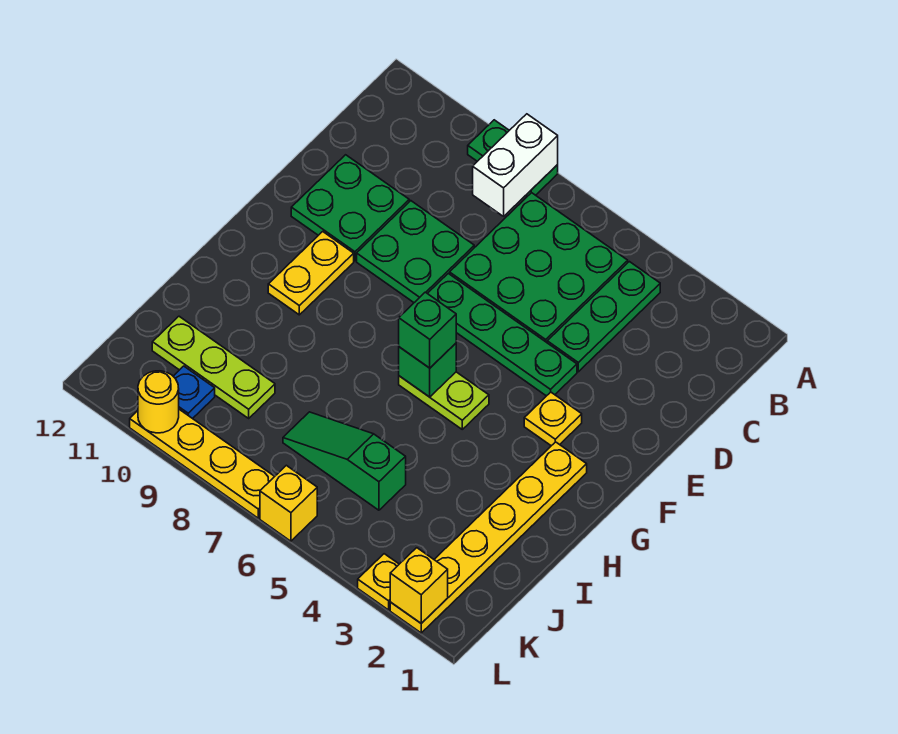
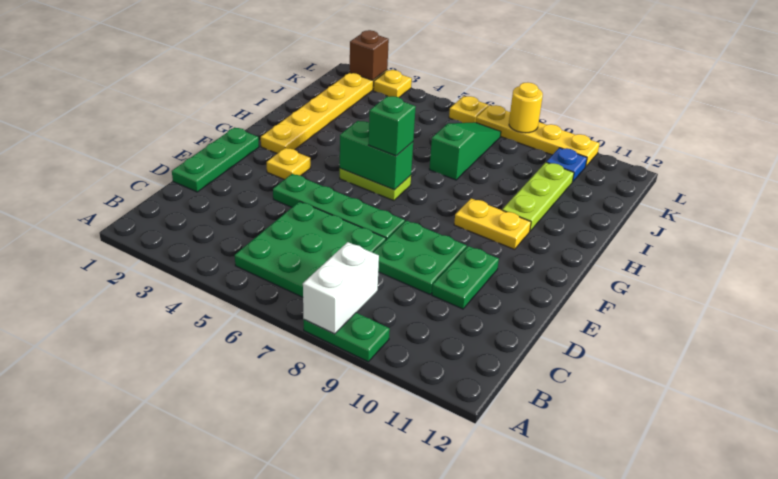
green 1x3 plate [547,262,660,372] -> green 1x3 plate moved to [172,127,259,192]
green 2x2 plate [291,155,409,261] -> green 1x2 plate [432,246,499,309]
yellow 1x2 plate [268,232,354,315] -> yellow 1x2 plate turned to [454,198,531,249]
green 1x1 brick [399,343,456,397] -> green 1x2 brick [340,121,413,190]
green 1x3 slope [283,412,406,510] -> green 1x3 slope turned to [429,122,501,180]
lime 1x3 plate [152,316,275,418] -> lime 1x3 plate turned to [502,162,574,231]
yellow 1x1 brick [390,548,448,623] -> brown 1x1 brick [350,30,389,80]
yellow 1x1 brick [260,465,317,541] -> yellow 1x1 plate [449,96,489,123]
yellow 1x1 round brick [138,371,179,433] -> yellow 1x1 round brick moved to [509,82,543,133]

